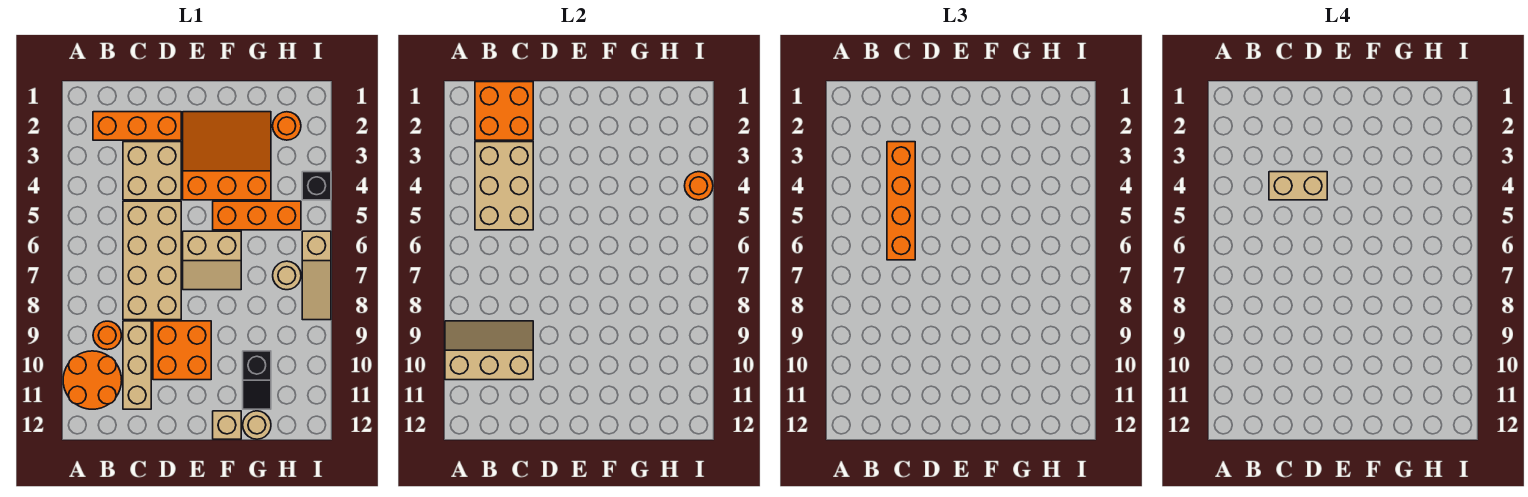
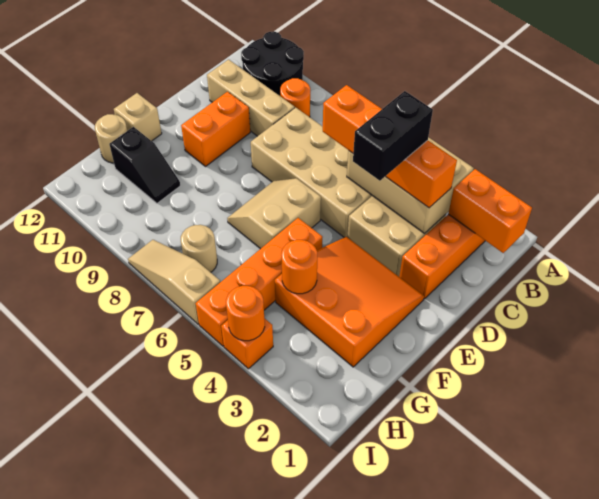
tan 2x3 slope [445,321,533,380] -> none
orange 2x2 round brick [63,351,122,409] -> black 2x2 round brick [241,31,304,96]
orange 2x2 brick [475,82,533,140] -> orange 1x2 brick [448,169,532,253]
tan 1x2 brick [1269,172,1327,200] -> black 1x2 brick [353,91,433,181]
orange 2x2 brick [153,321,211,380] -> orange 1x2 brick [181,92,250,166]
orange 3x3 slope [183,112,271,200] -> orange 3x3 slope turned to [275,237,424,367]
orange 1x3 brick [213,201,301,230] -> orange 1x4 brick [196,218,322,346]
black 1x2 slope [243,351,271,409] -> black 1x2 slope turned to [109,127,180,203]
orange 1x1 round brick [273,112,301,140] -> orange 1x1 round brick moved to [281,240,317,294]
black 1x1 brick [302,172,331,200] -> orange 1x1 brick [221,318,273,369]

